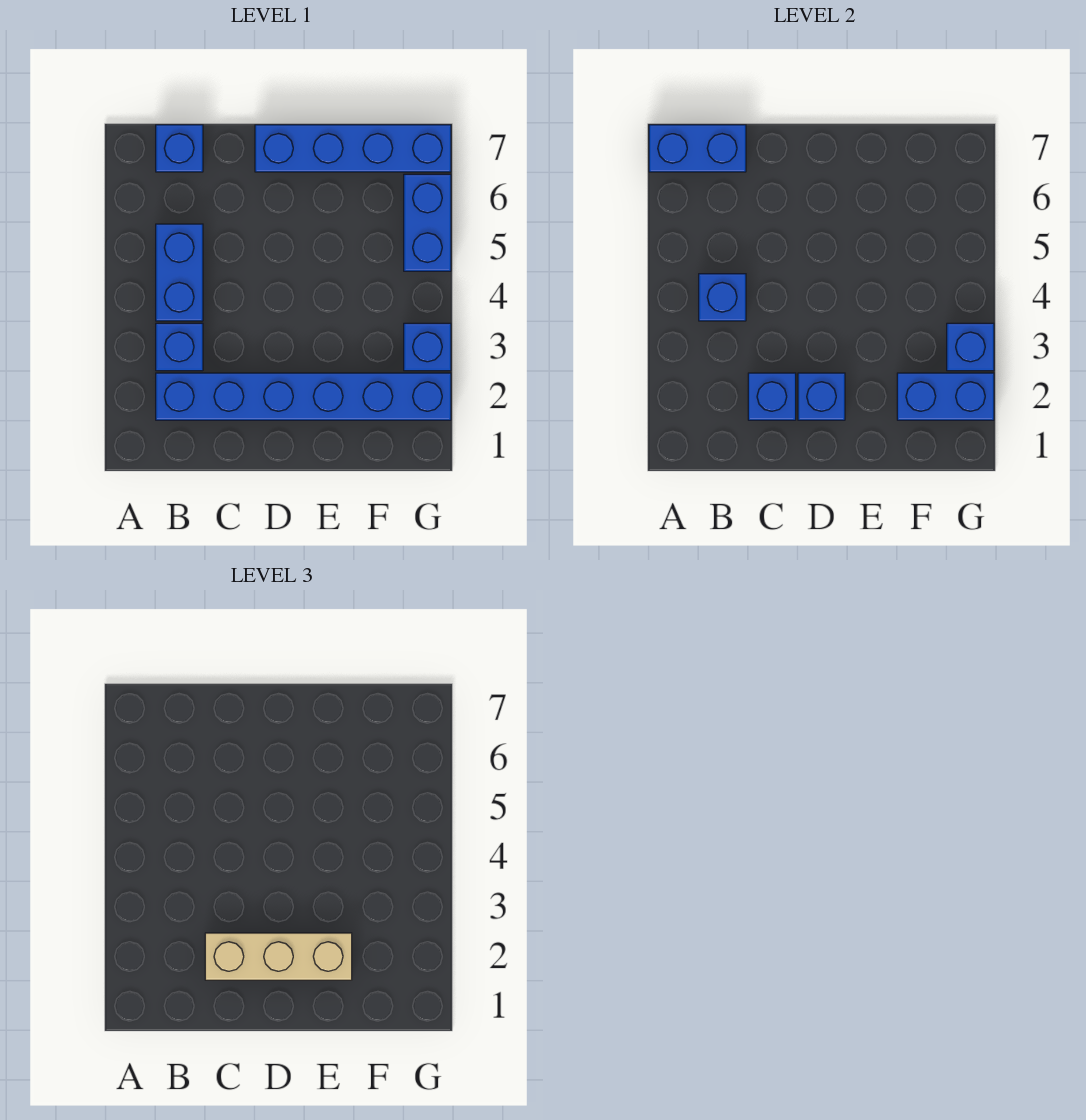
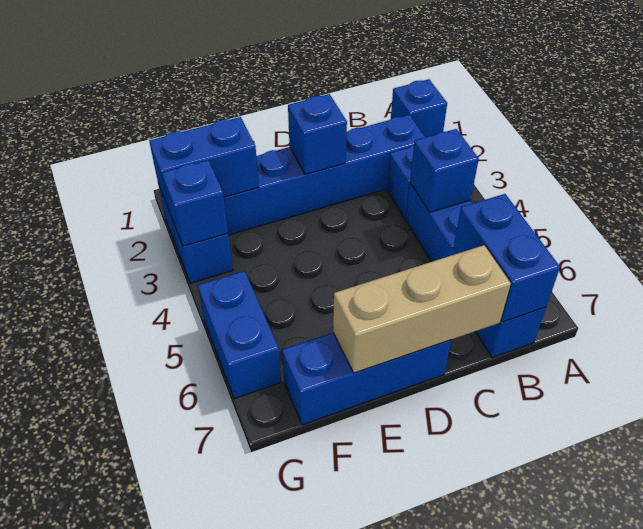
blue 1x2 brick [649,125,746,172] -> blue 1x2 brick turned to [453,194,560,322]
blue 1x1 brick [748,373,796,420] -> blue 1x1 brick moved to [391,79,447,137]
tan 1x3 brick [205,933,352,980] -> tan 1x3 brick moved to [333,245,511,373]
blue 1x4 brick [255,125,451,172] -> blue 1x3 brick [282,333,452,425]

